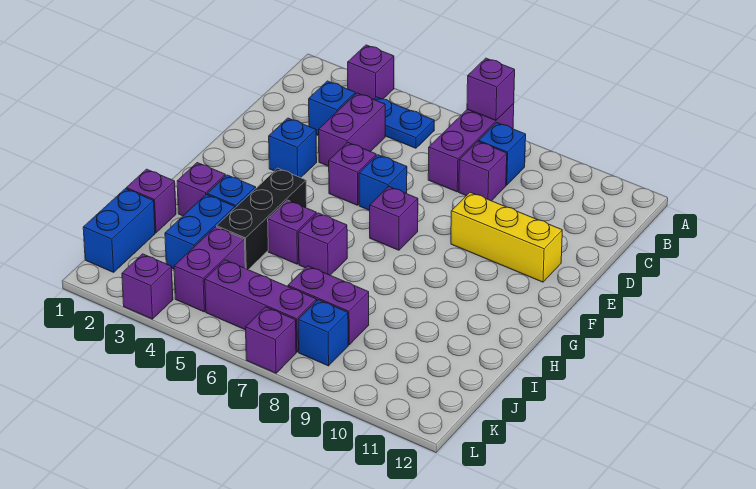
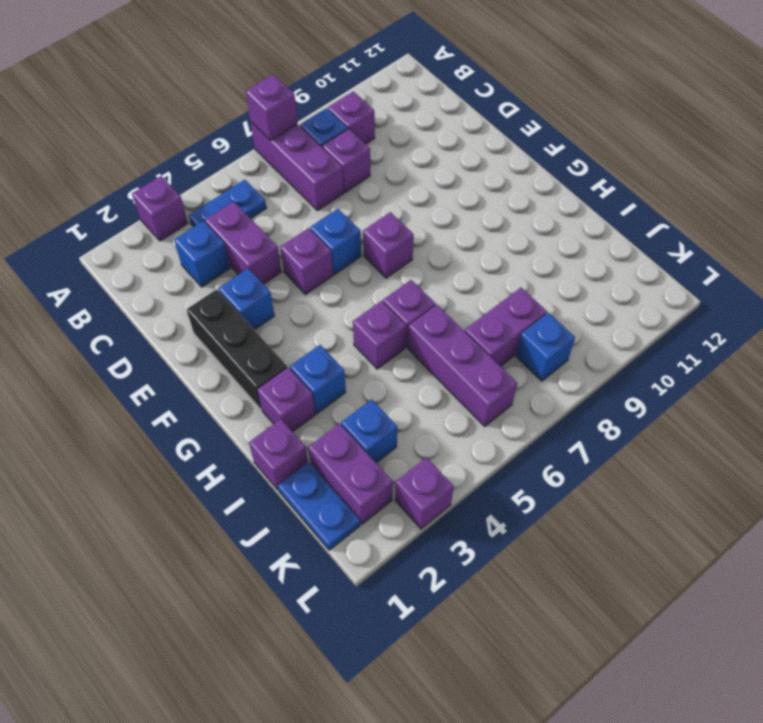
yellow 1x3 brick [451,192,562,282] -> none
black 1x3 brick [217,168,307,270] -> black 1x3 brick moved to [186,289,287,410]
blue 1x2 brick [165,194,235,269] -> blue 1x1 brick [341,399,397,463]
blue 1x2 brick [83,189,155,272] -> blue 1x2 plate [278,462,360,550]
purple 1x2 brick [174,227,245,312] -> purple 1x2 brick moved to [308,424,393,524]
purple 1x3 brick [205,260,317,352] -> purple 1x3 brick turned to [408,305,517,426]
purple 1x1 brick [246,307,296,373] -> purple 1x1 brick moved to [328,91,375,144]

